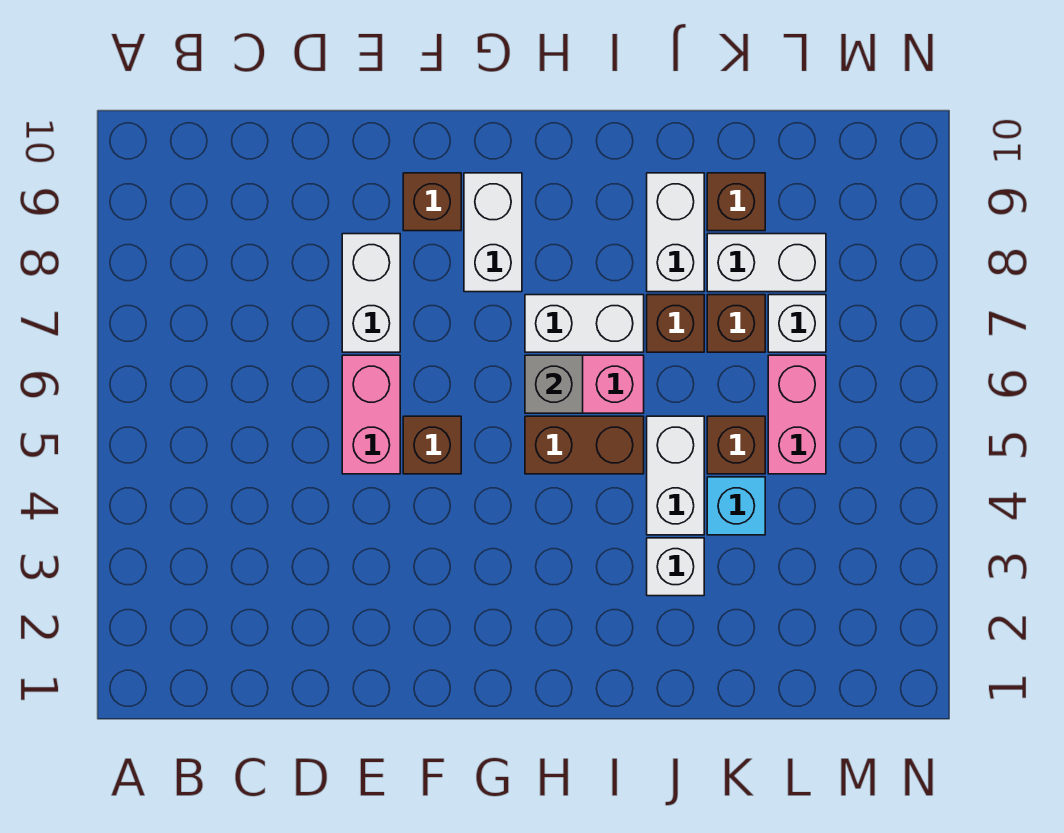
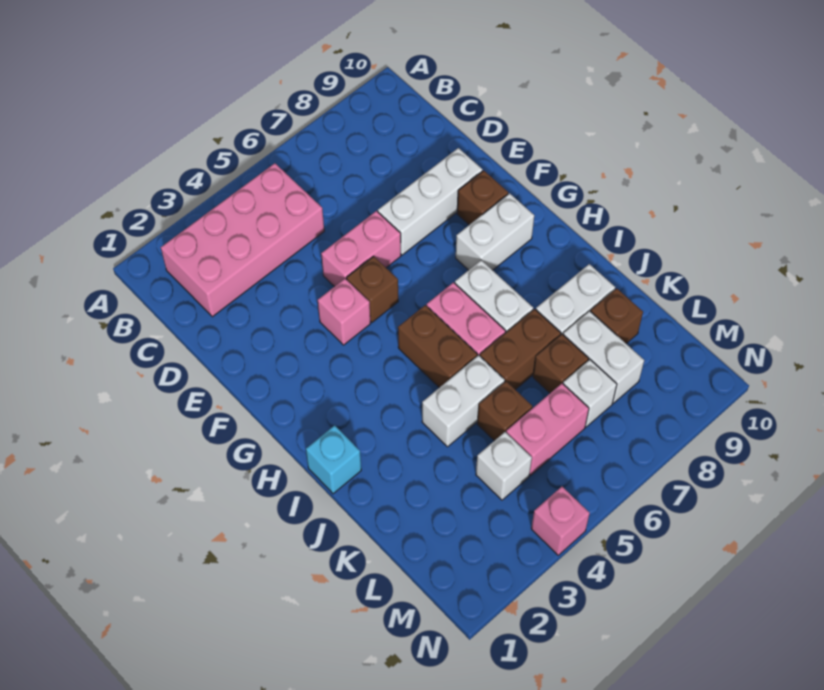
none -> pink 2x4 brick [161,163,324,317]
white 1x2 brick [342,234,400,352] -> white 1x3 brick [378,148,483,255]
none -> pink 1x1 brick [318,279,371,345]
grey 1x1 brick [525,355,583,413] -> none
white 1x1 brick [647,538,704,596] -> white 1x1 brick moved to [476,432,532,500]
brown 1x1 brick [647,295,704,352] -> brown 1x2 brick [480,309,561,390]
cyan 1x1 brick [707,477,765,535] -> cyan 1x1 brick moved to [306,425,361,494]
none -> pink 1x1 brick [531,487,590,555]

